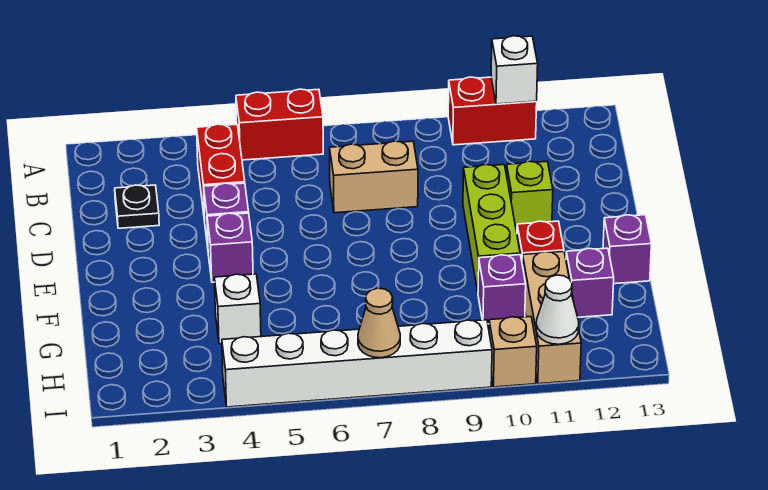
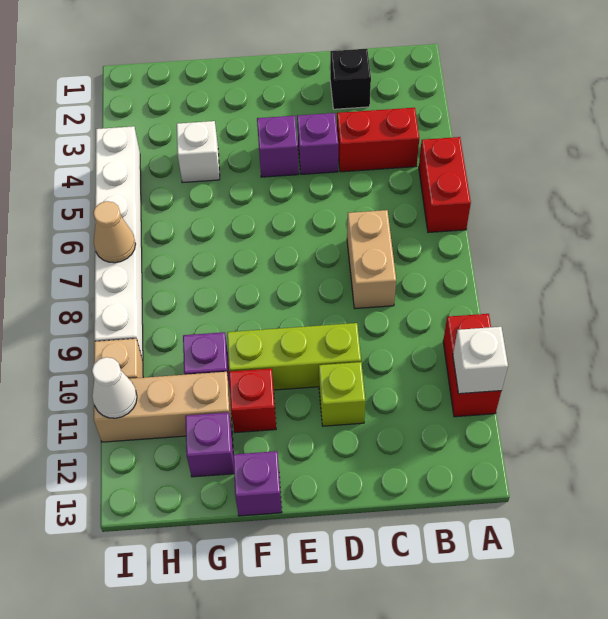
black 1x1 plate [115,185,159,228] -> black 1x1 brick [330,49,371,109]

